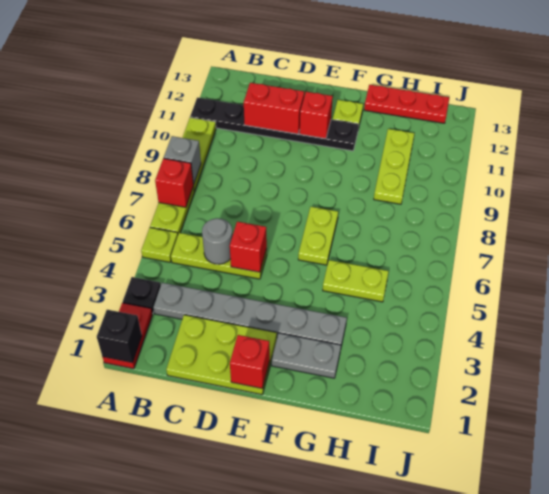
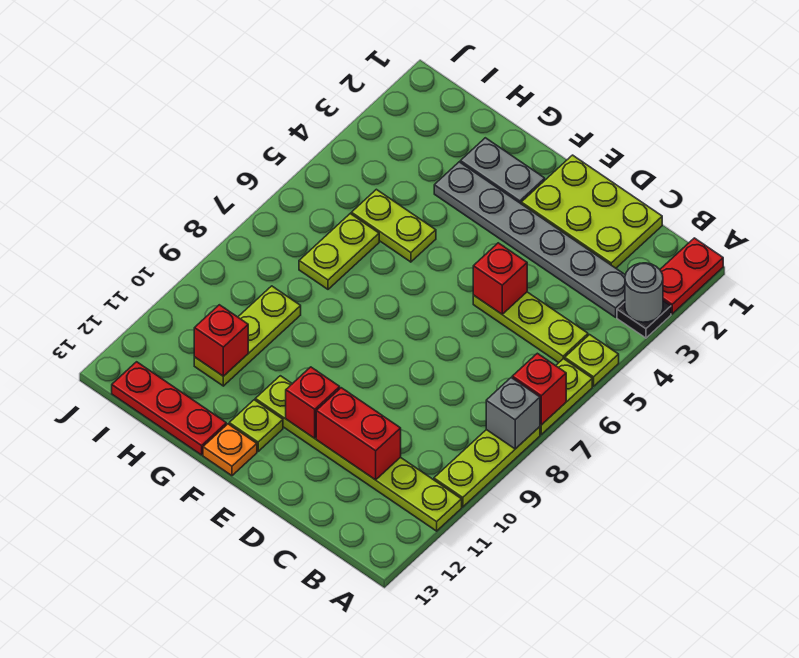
black 1x1 brick [97,310,142,362] -> none
black 1x6 plate [190,98,359,151] -> lime 1x6 plate [255,376,462,531]
grey 1x1 round brick [202,218,233,264] -> grey 1x1 round brick moved to [625,263,663,322]
red 1x1 brick [230,335,270,389] -> red 1x1 brick moved to [194,305,248,376]
lime 1x2 plate [298,207,338,265] -> lime 1x2 plate moved to [299,214,379,289]
none -> orange 1x1 plate [203,424,257,476]

